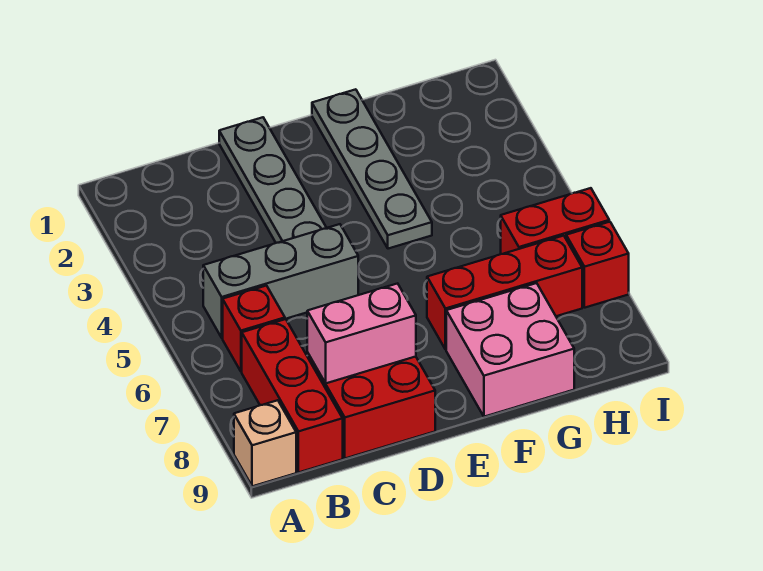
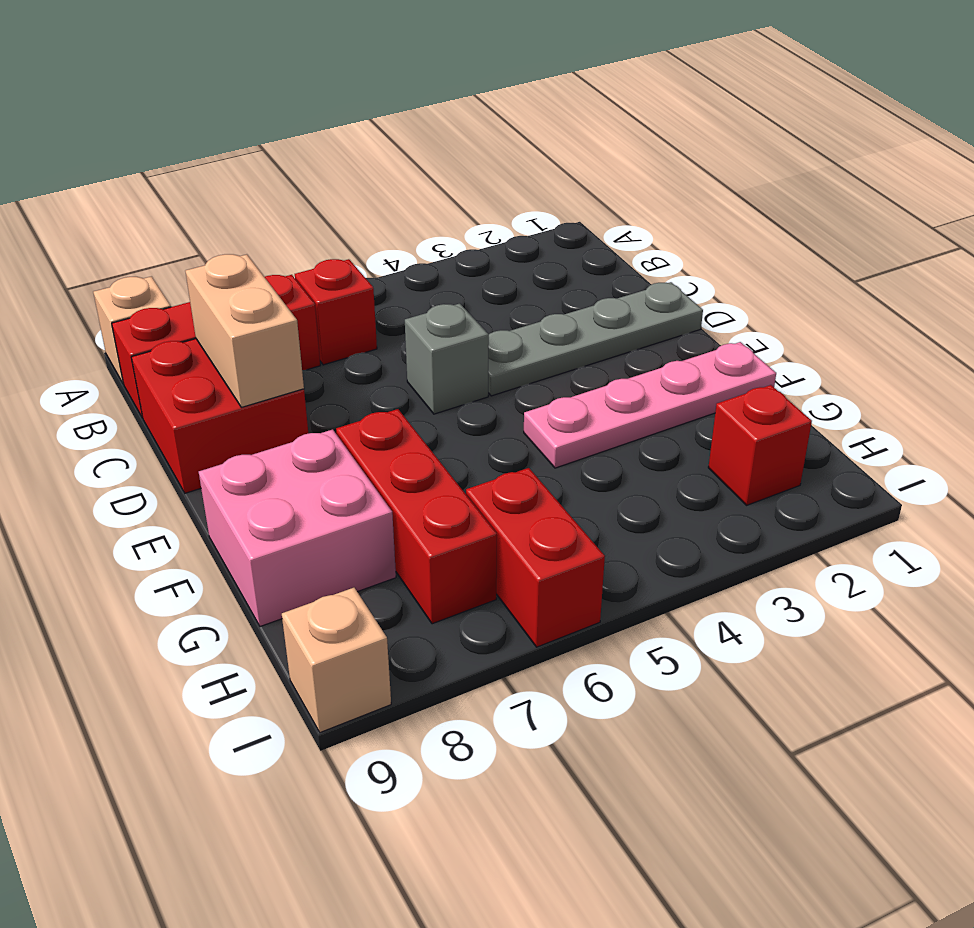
grey 1x3 brick [203,224,358,338] -> grey 1x1 brick [405,303,489,414]
pink 1x2 brick [307,283,416,383] -> tan 1x2 brick [185,254,304,407]
grey 1x4 plate [312,89,432,249] -> pink 1x4 plate [524,342,776,468]
red 1x1 brick [566,222,629,308] -> red 1x1 brick moved to [708,385,812,505]
none -> tan 1x1 brick [282,588,391,733]

